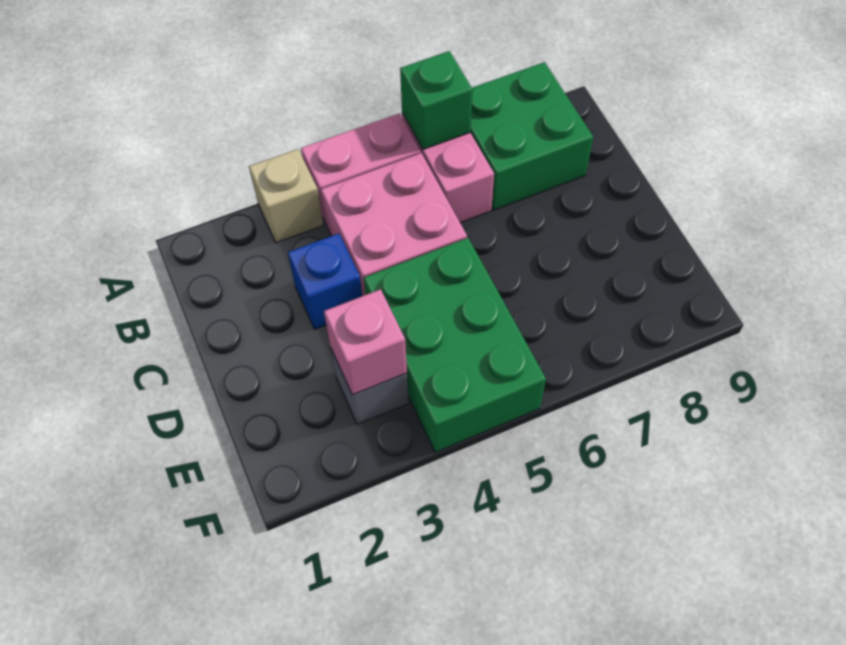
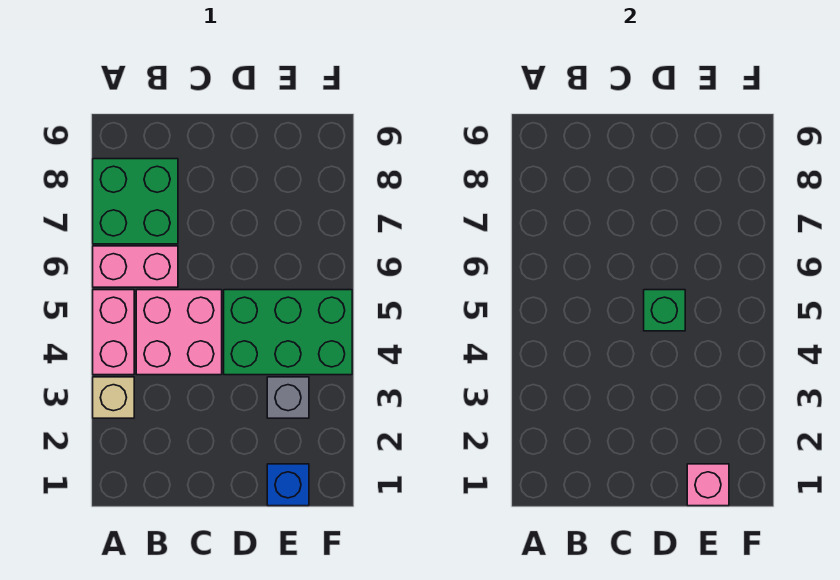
green 1x1 brick [400,51,472,149] -> green 1x1 brick moved to [644,290,685,331]
blue 1x1 brick [288,234,362,329] -> blue 1x1 brick moved to [267,464,309,506]
pink 1x1 brick [324,289,407,395] -> pink 1x1 brick moved to [687,464,729,506]

